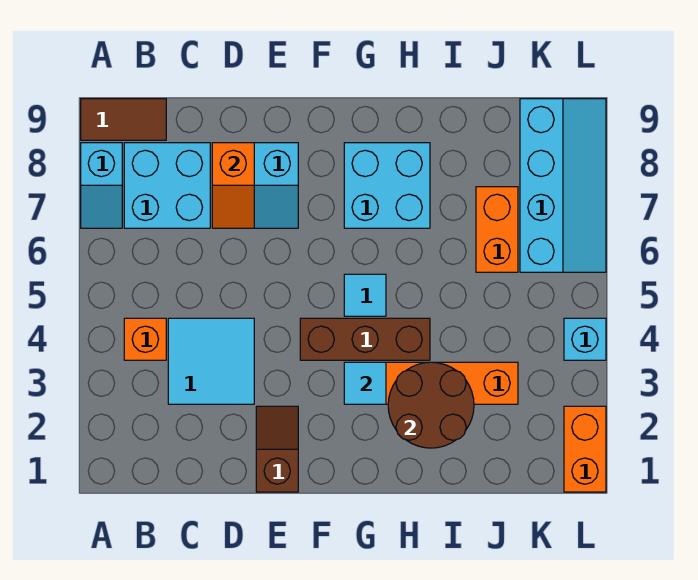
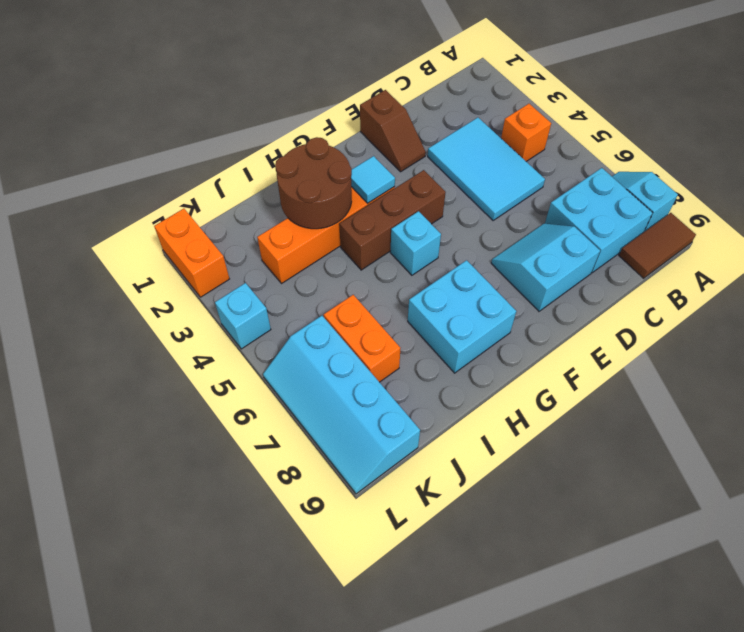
cyan 2x2 tile [168,318,254,404] -> cyan 2x3 tile [428,118,545,221]
orange 1x2 slope [212,143,254,228] -> none
cyan 1x1 tile [344,274,386,316] -> cyan 1x1 brick [391,211,441,275]

